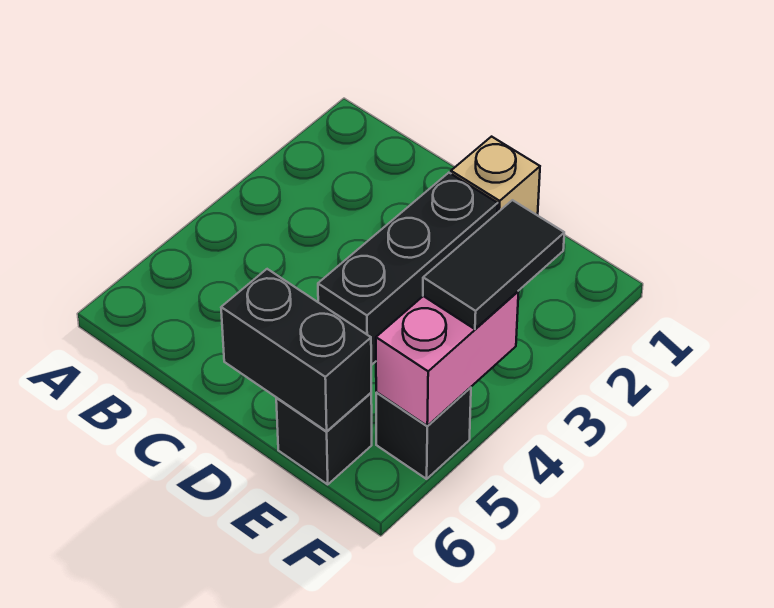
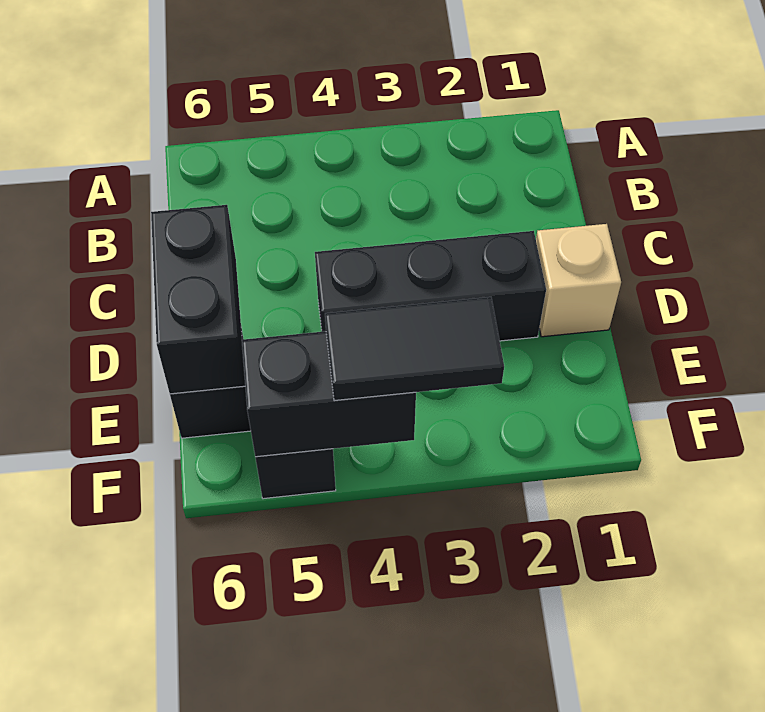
pink 1x2 brick [376,291,519,426] -> black 1x2 brick [242,331,416,457]

